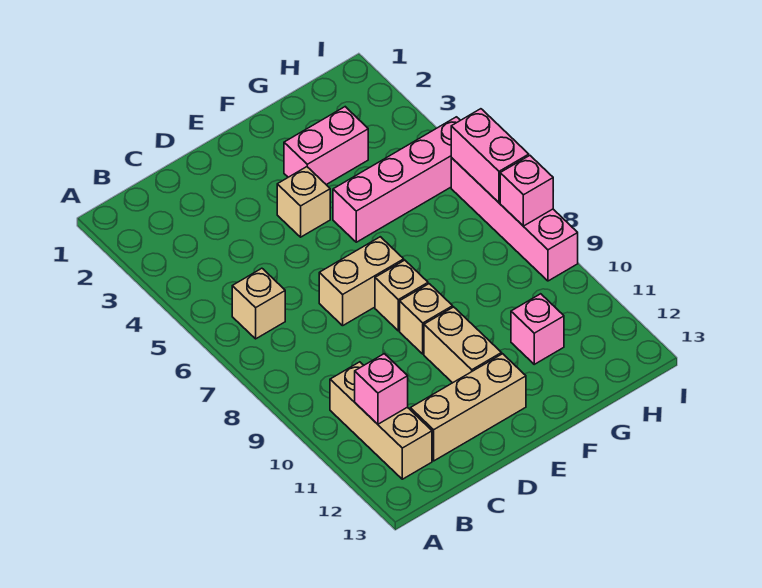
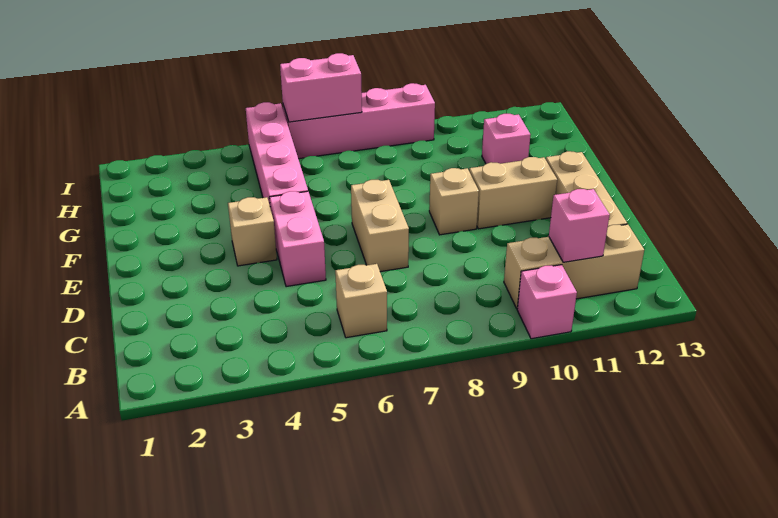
tan 1x1 brick [375,260,428,331] -> none
pink 1x2 brick [284,107,368,185] -> pink 1x2 brick moved to [269,191,326,287]
pink 1x1 brick [500,156,553,226] -> pink 1x1 brick moved to [517,265,577,339]

